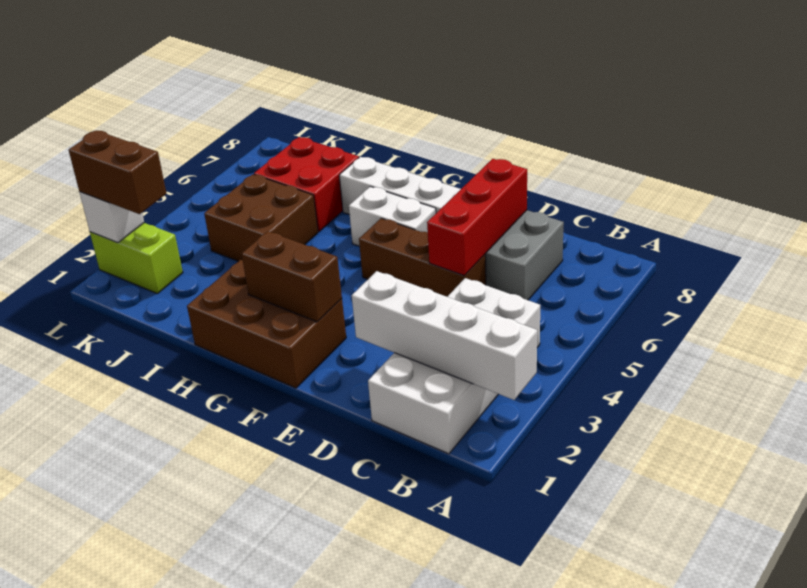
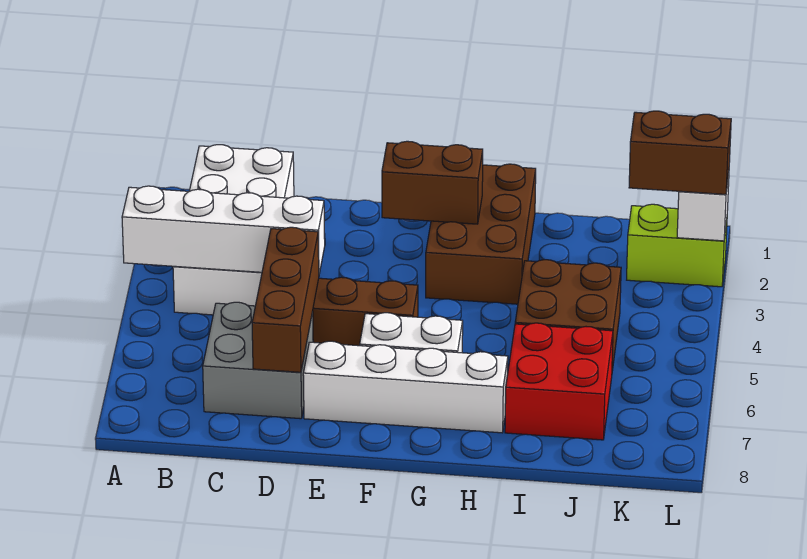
white 1x4 brick [352,271,537,400] -> white 1x4 brick moved to [122,186,325,274]
red 1x3 brick [427,159,527,276] -> brown 1x3 brick [252,227,319,372]
brown 2x3 brick [187,260,346,388] -> brown 2x3 brick turned to [426,164,536,304]

